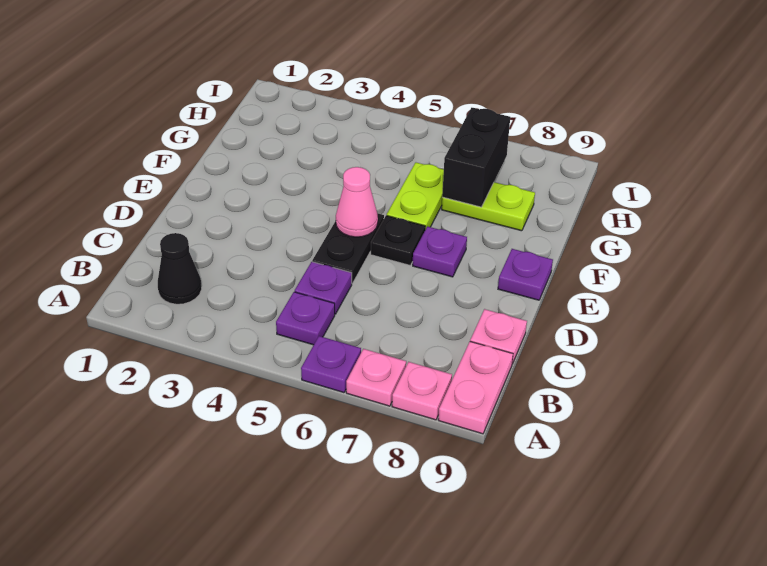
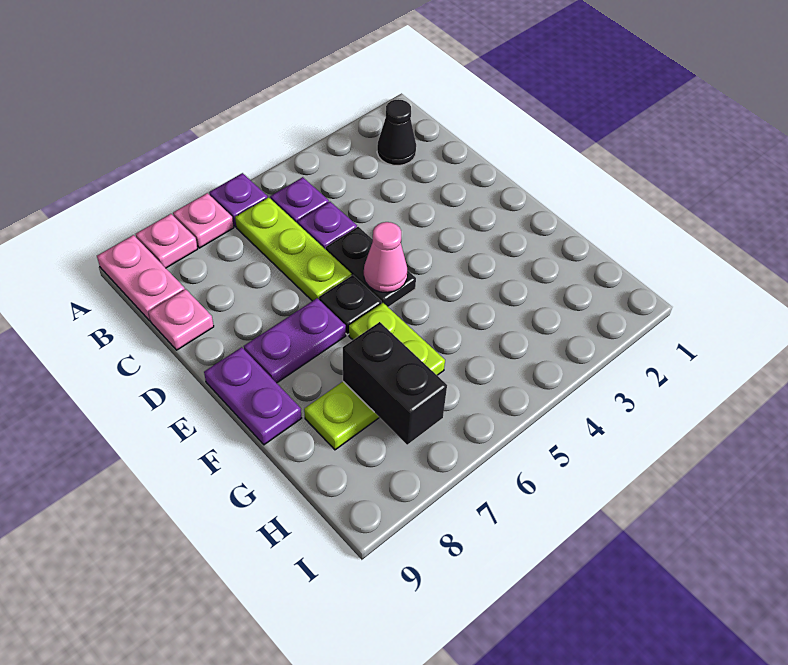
none -> lime 1x3 plate [235,197,351,301]
purple 1x1 plate [413,226,467,277] -> purple 1x2 plate [244,298,346,383]
purple 1x1 plate [498,249,553,300] -> purple 1x2 plate [204,347,301,445]

